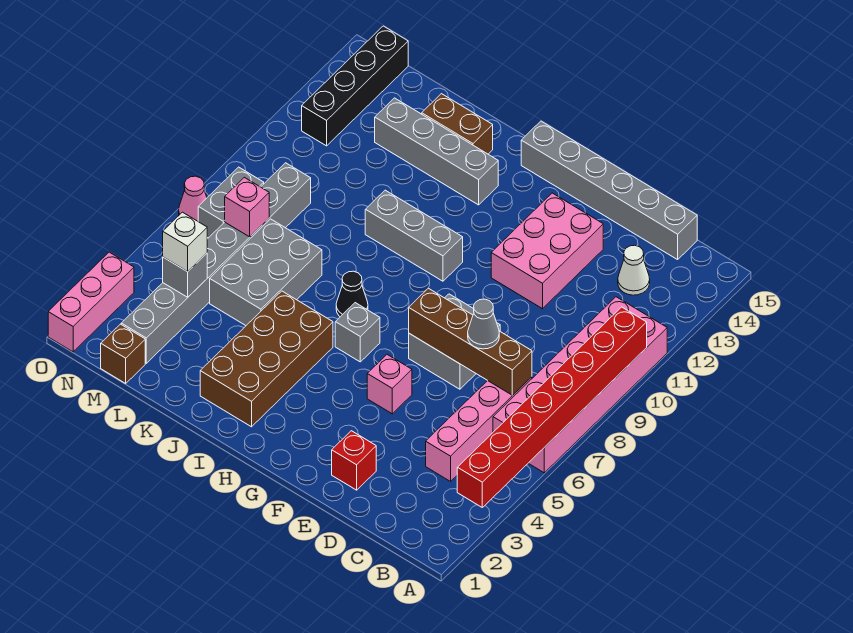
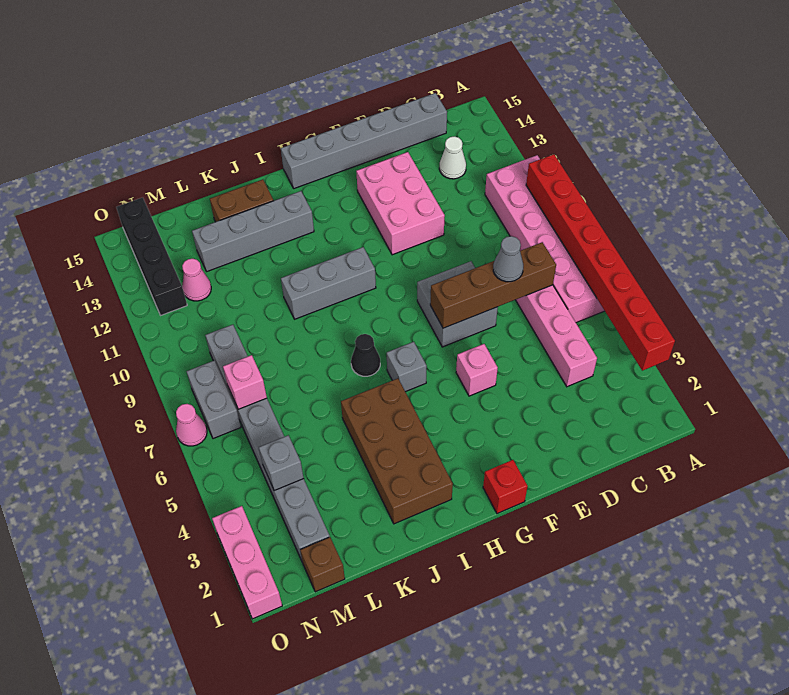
red 1x1 brick [332,431,376,490] -> red 1x1 brick moved to [483,460,528,514]
grey 2x3 brick [210,219,322,326] -> none
white 1x1 brick [163,212,207,272] -> none
none -> pink 1x1 cone [182,259,211,301]

